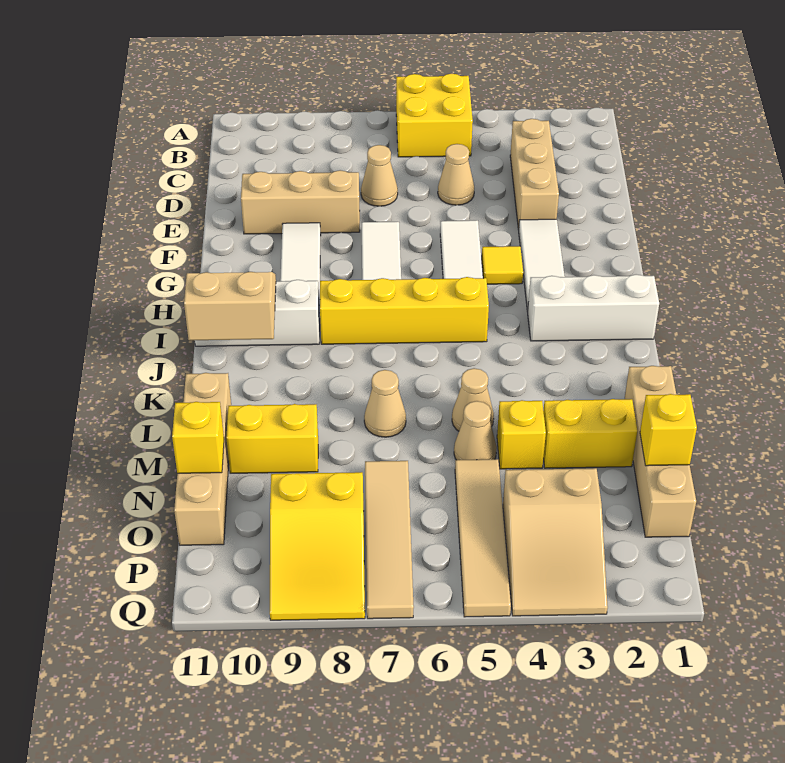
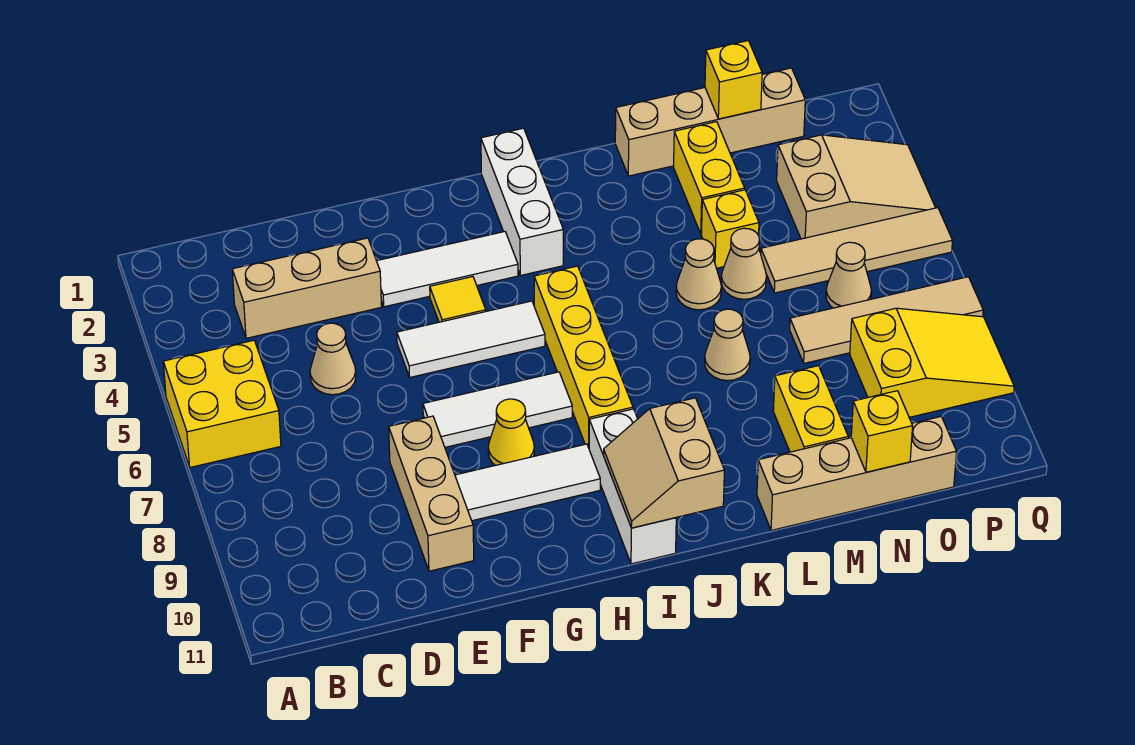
tan 1x1 cone [361,145,398,206] -> tan 1x1 cone moved to [826,242,871,308]
none -> yellow 1x1 cone [488,399,534,465]

